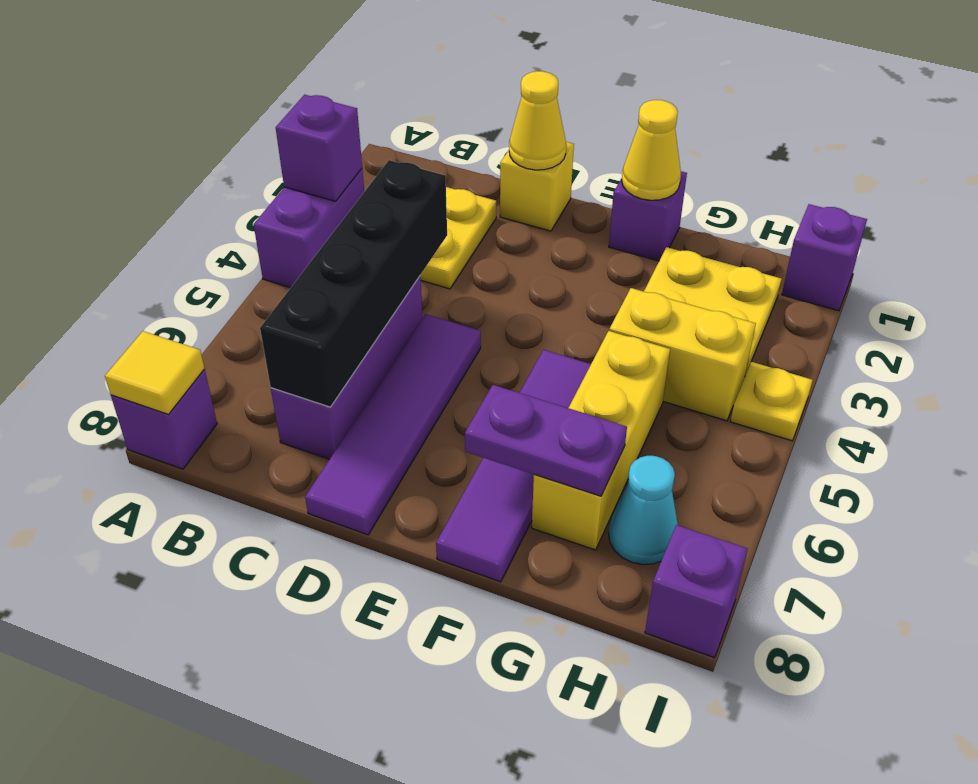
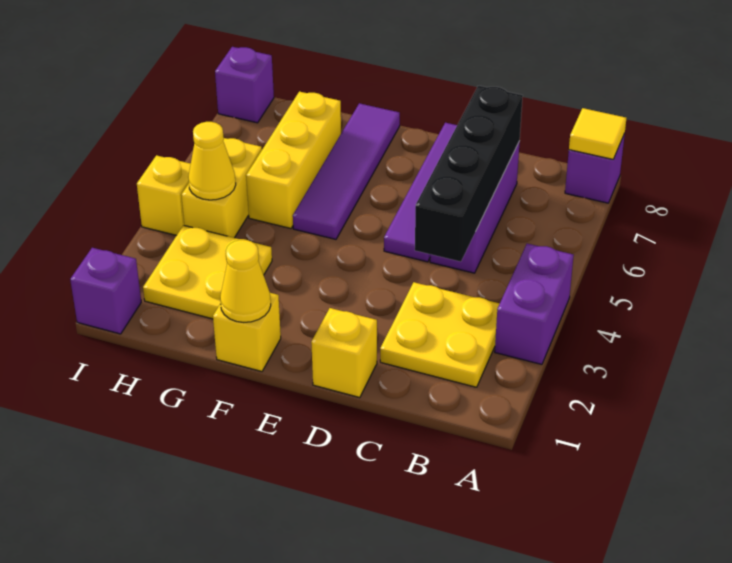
purple 1x1 brick [276,95,362,201] -> none
yellow 1x1 cone [509,71,566,170] -> yellow 1x1 cone moved to [188,122,236,200]
purple 1x1 brick [609,171,687,261] -> yellow 1x1 brick [213,293,281,371]
purple 1x2 plate [465,385,627,496] -> none
yellow 1x2 brick [609,288,756,421] -> yellow 1x2 brick turned to [181,138,262,238]
cyan 1x1 cone [609,456,678,565] -> none
yellow 1x1 plate [730,362,813,441] -> yellow 1x1 brick [137,155,191,235]

